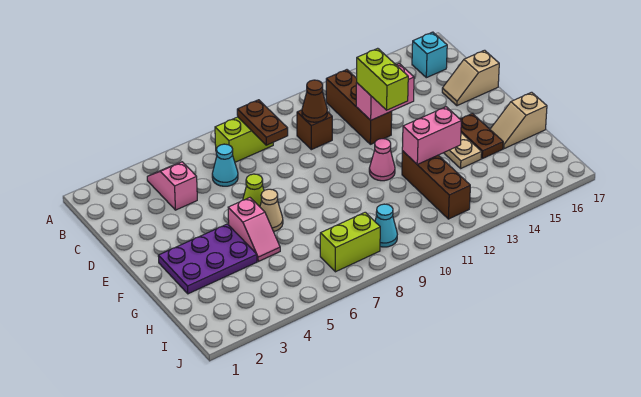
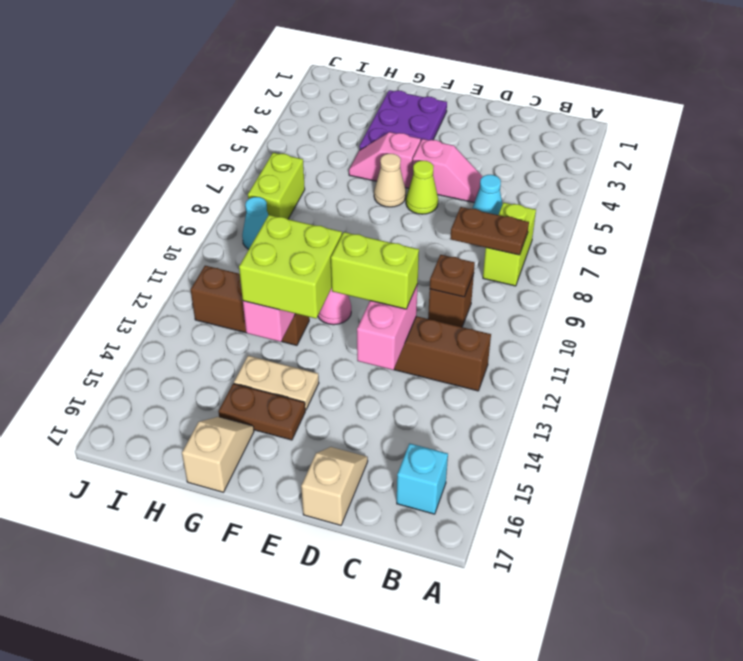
pink 1x2 slope [147,162,197,210] -> pink 1x2 slope moved to [412,139,483,202]
brown 1x1 cone [302,80,327,122] -> brown 1x1 plate [430,255,475,297]
none -> lime 2x2 brick [239,215,342,319]

